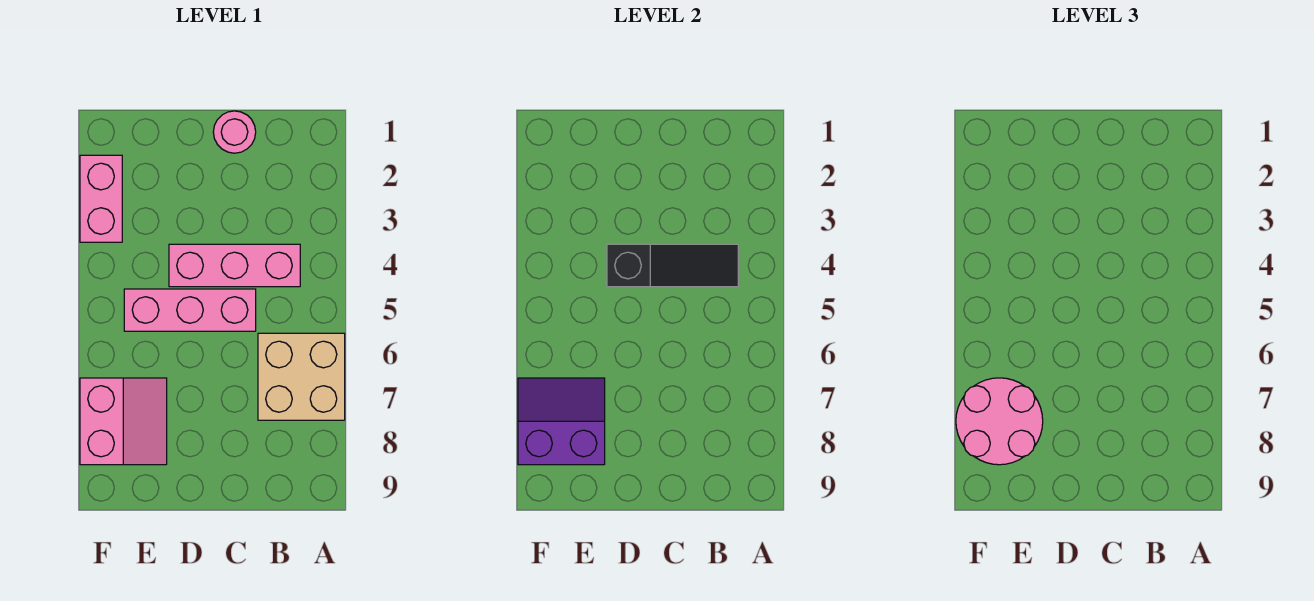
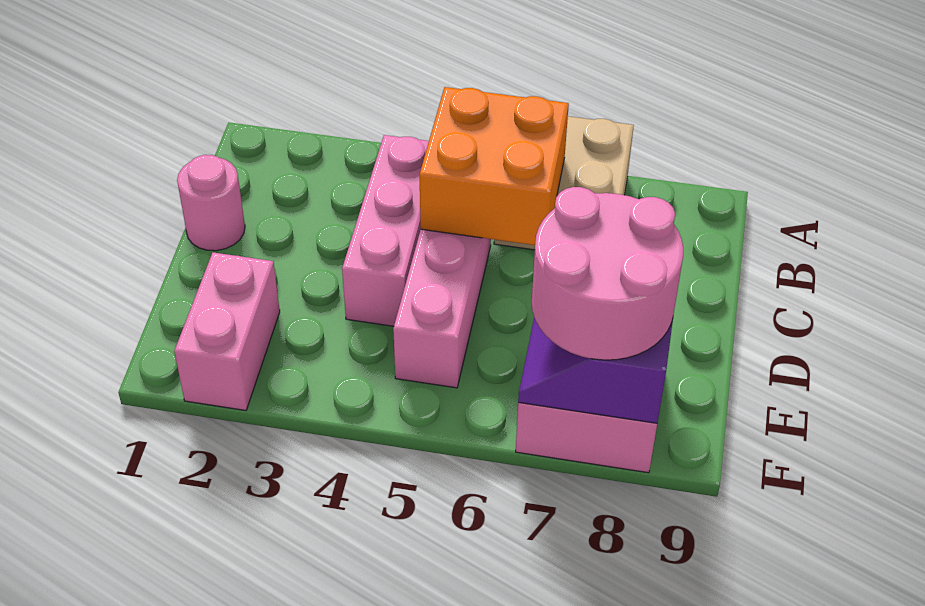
black 1x3 slope [607,244,738,287] -> none
none -> orange 2x2 brick [420,87,569,245]
pink 1x2 brick [80,155,122,242] -> pink 1x2 brick turned to [174,252,280,410]

